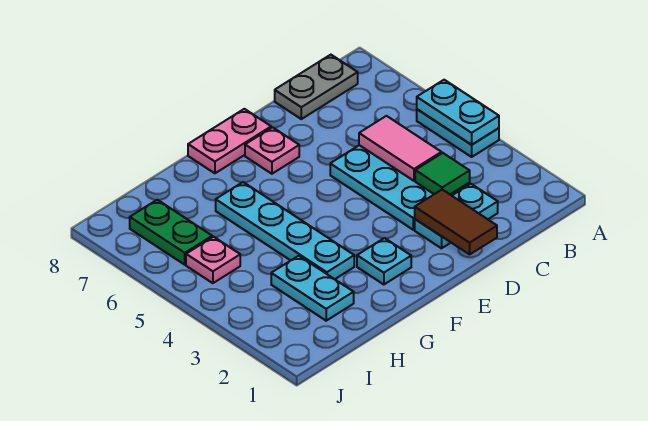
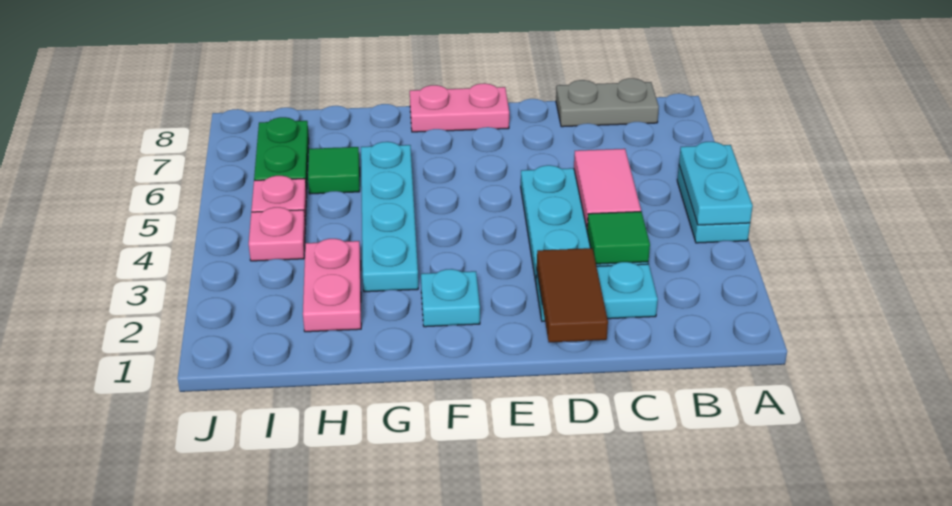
pink 1x1 plate [245,127,299,174] -> pink 1x1 plate moved to [249,207,305,261]
cyan 1x2 plate [271,256,354,321] -> pink 1x2 plate [303,239,361,332]
none -> green 1x1 tile [308,147,360,194]

